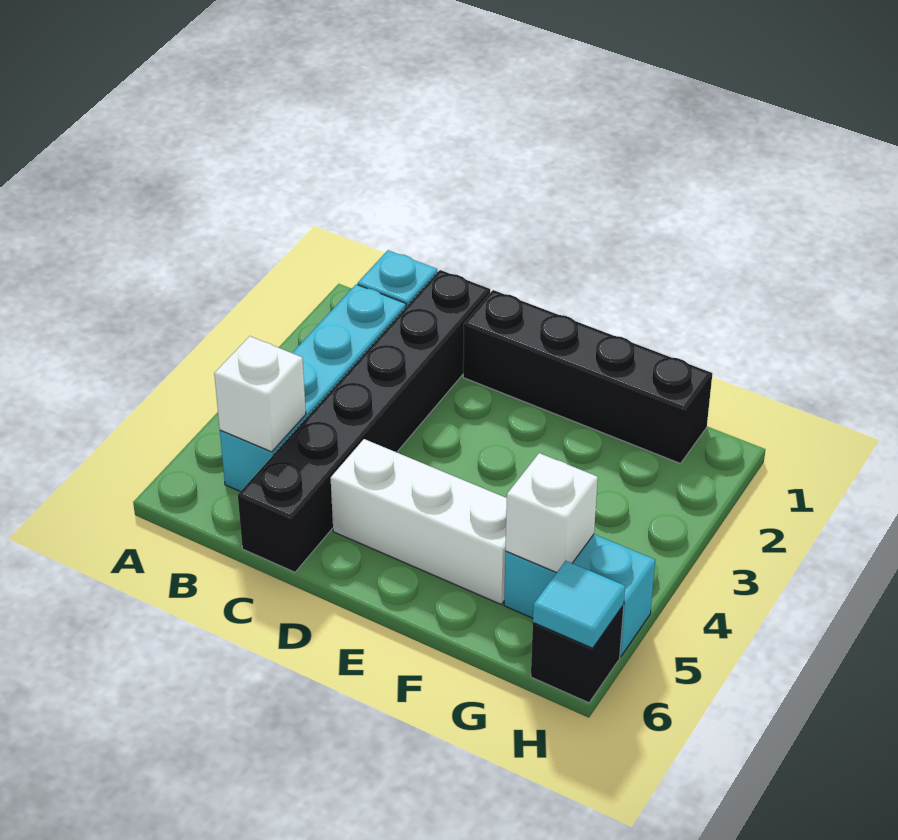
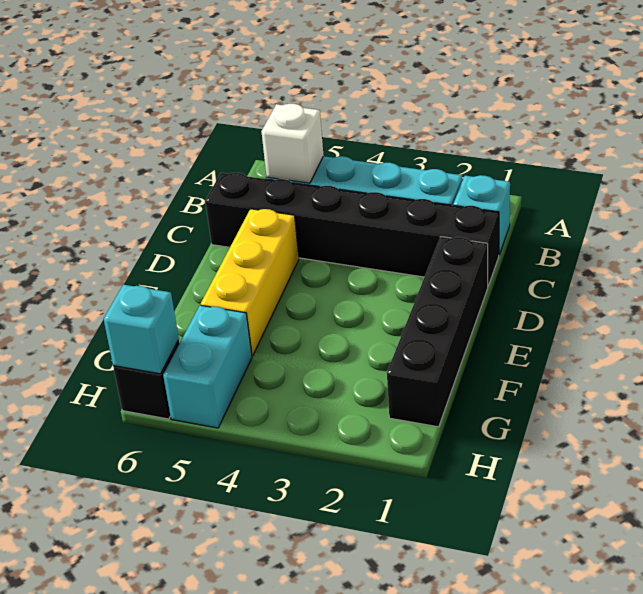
white 1x3 brick [331,439,507,604] -> yellow 1x3 brick [201,209,299,356]
white 1x1 brick [505,453,598,573] -> none
cyan 1x1 tile [533,561,625,648] -> cyan 1x1 brick [104,285,179,374]

